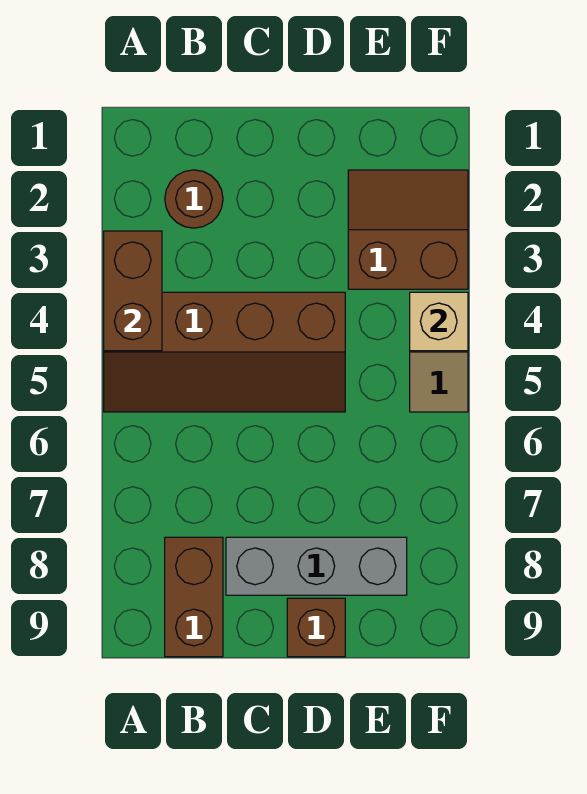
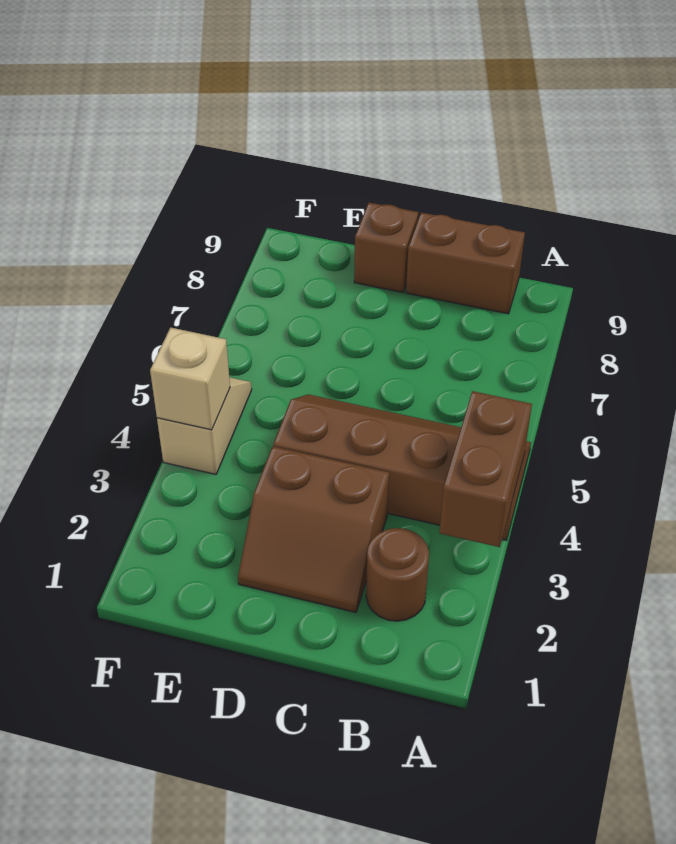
brown 1x2 brick [165,537,223,657] -> brown 1x2 brick turned to [406,213,525,314]
grey 1x3 brick [226,537,407,595] -> none
brown 2x2 slope [348,170,468,289] -> brown 2x2 slope moved to [238,447,389,612]

